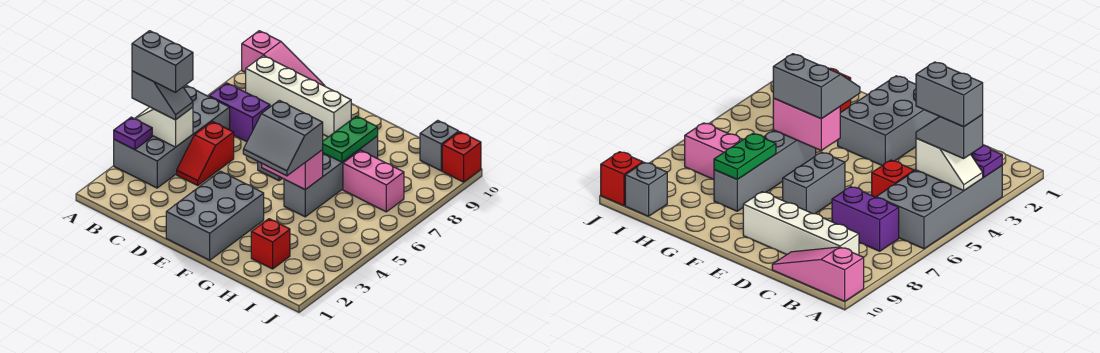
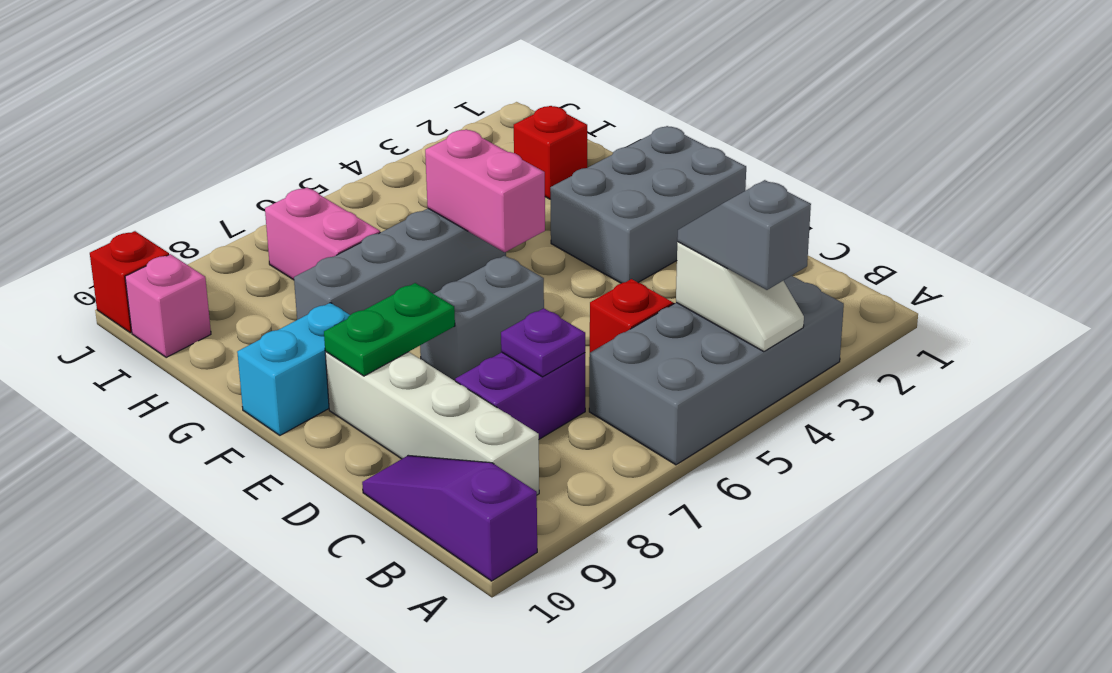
purple 1x1 plate [114,117,152,150] -> purple 1x1 plate moved to [501,308,585,377]
grey 1x2 brick [132,31,193,92] -> none
pink 1x3 slope [242,31,325,86] -> purple 1x3 slope [362,455,537,581]
purple 1x2 brick [209,83,270,142] -> purple 1x2 brick turned to [455,352,585,439]
grey 2x2 slope [243,100,323,176] -> none
none -> cyan 1x2 brick [237,303,350,435]
green 1x2 plate [322,116,378,162] -> green 1x2 plate moved to [324,283,455,376]
grey 1x1 brick [420,120,459,171] -> pink 1x1 brick [125,254,211,357]

